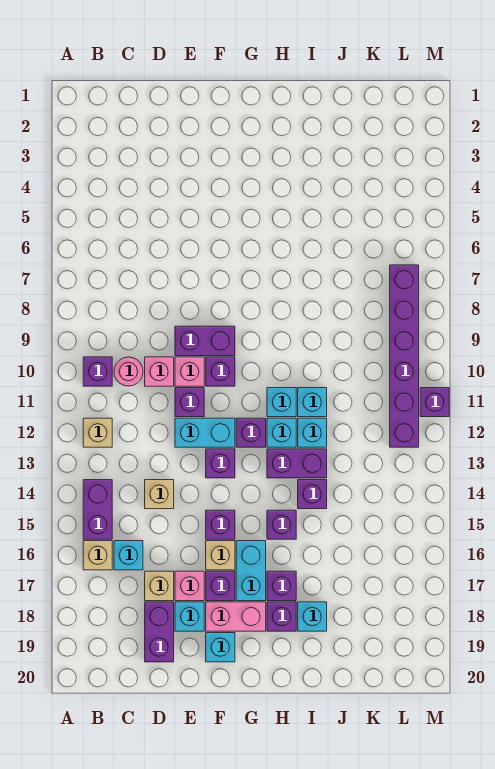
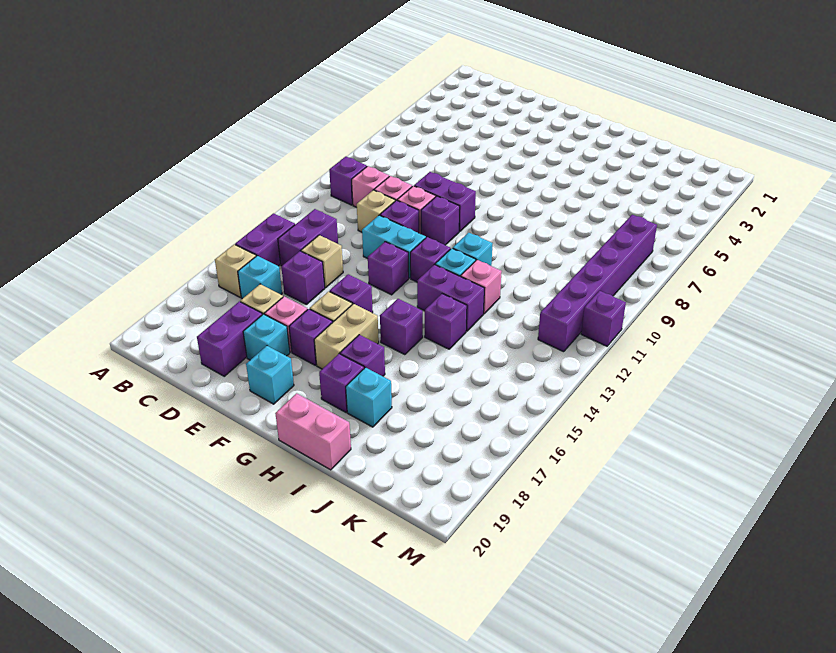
tan 1x1 brick [83,418,112,447] -> tan 1x1 brick moved to [357,190,395,232]
pink 1x1 round brick [114,357,143,386] -> pink 1x1 brick [352,166,389,207]
none -> purple 1x2 brick [278,209,338,266]
none -> purple 1x1 brick [281,251,325,304]
pink 1x2 brick [206,602,266,631] -> pink 1x2 brick moved to [275,393,351,470]
cyan 1x2 brick [236,541,266,601] -> tan 1x2 brick [314,304,379,369]
cyan 1x1 brick [298,388,327,417] -> none
cyan 1x1 brick [298,418,327,447] -> pink 1x1 brick [461,260,502,314]

